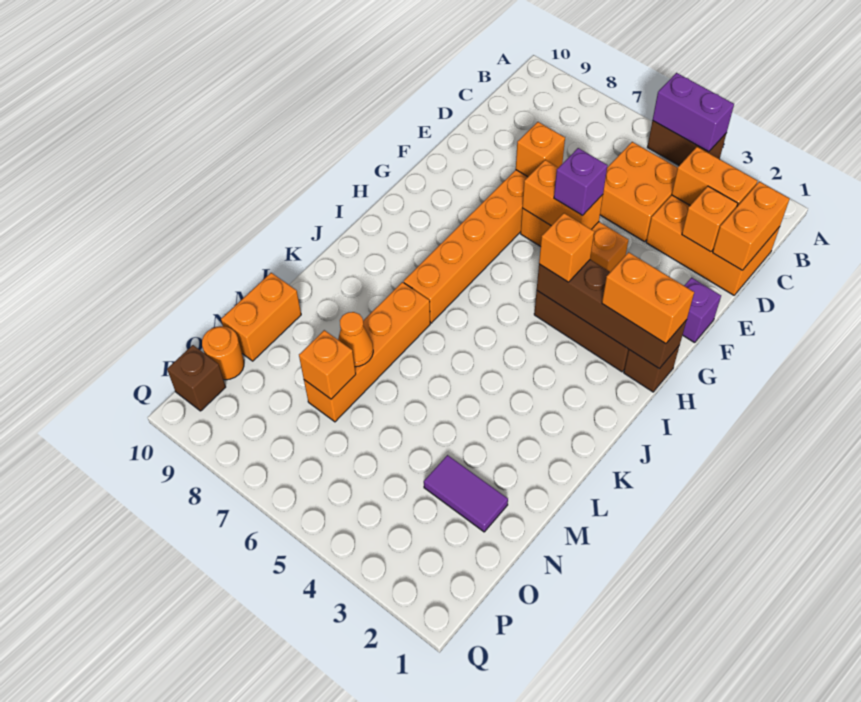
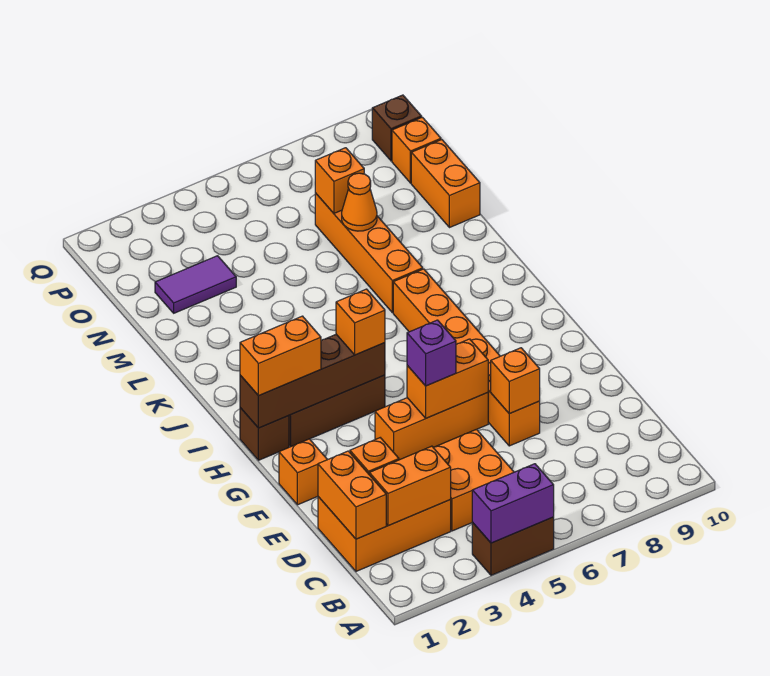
purple 1x1 brick [683,278,721,343] -> orange 1x1 brick [279,439,328,505]
orange 1x1 round brick [202,326,244,380] -> orange 1x1 brick [392,117,441,183]

